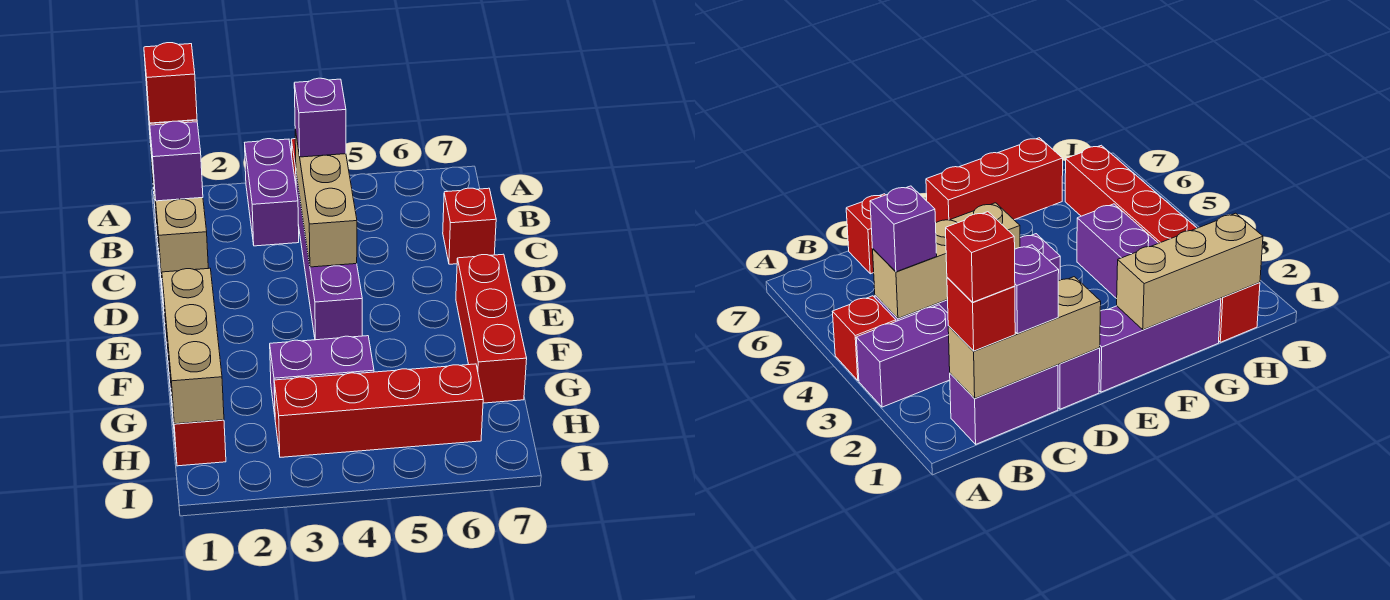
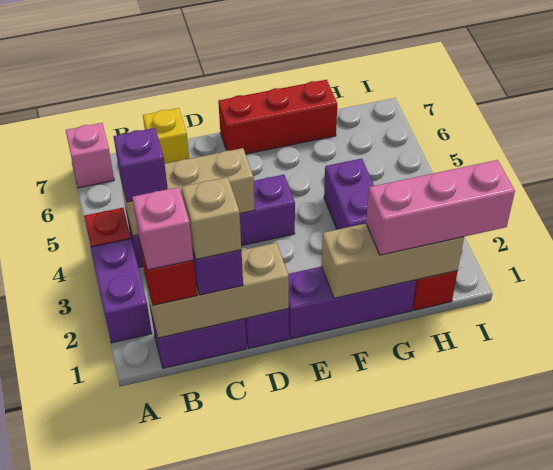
purple 1x2 brick [245,139,299,246] -> purple 1x2 brick turned to [91,239,152,343]
none -> pink 1x1 brick [66,123,114,188]
red 1x1 brick [144,43,197,123] -> pink 1x1 brick [132,187,193,270]
none -> tan 1x1 brick [182,177,241,260]
red 1x1 brick [443,188,496,264] -> yellow 1x1 brick [143,108,189,164]
none -> pink 1x3 brick [366,160,515,255]
red 1x4 brick [274,364,483,457] -> none

